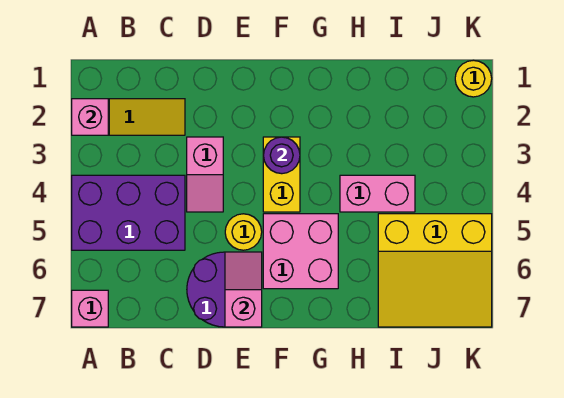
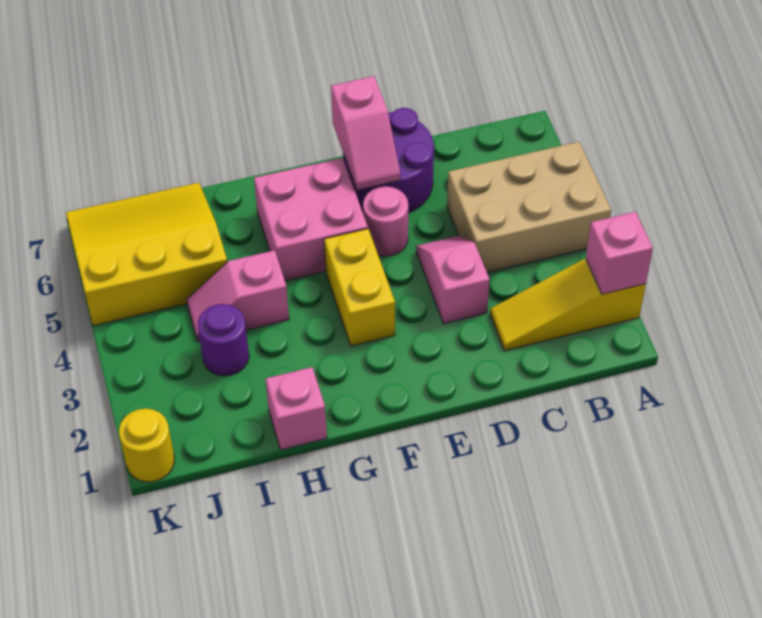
purple 2x3 brick [72,175,185,250] -> tan 2x3 brick [447,142,611,273]
pink 1x1 brick [72,290,108,327] -> pink 1x1 brick moved to [266,367,327,450]
yellow 1x1 round brick [225,214,262,250] -> pink 1x1 round brick [363,187,408,256]
purple 1x1 round brick [264,137,300,174] -> purple 1x1 round brick moved to [198,304,249,376]
pink 1x2 brick [340,175,415,212] -> pink 1x2 slope [187,250,289,341]

